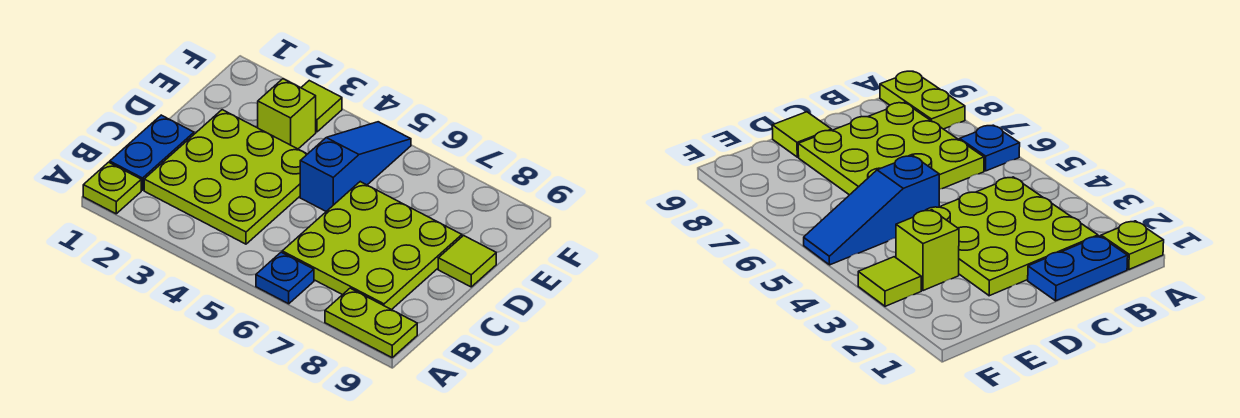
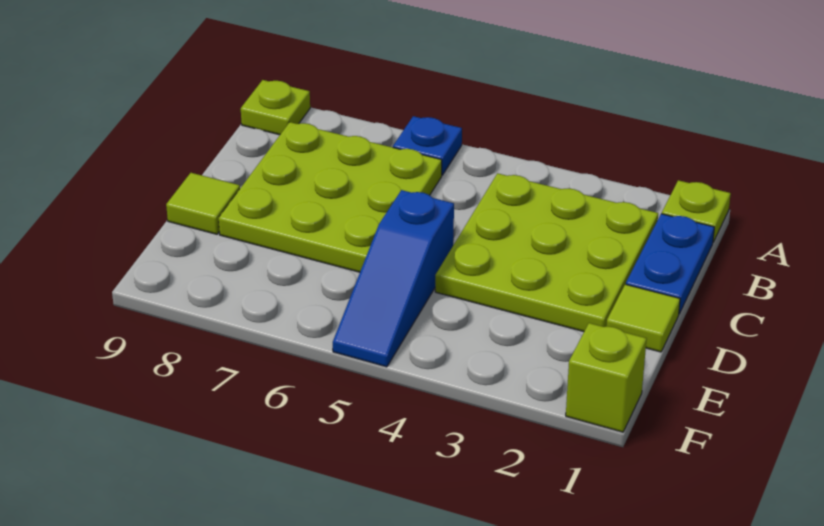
lime 1x2 plate [325,288,417,357] -> lime 1x1 plate [241,80,310,135]
lime 1x1 brick [258,79,316,149] -> lime 1x1 brick moved to [566,323,647,432]
lime 1x1 tile [301,81,342,132] -> lime 1x1 tile moved to [606,284,680,352]

